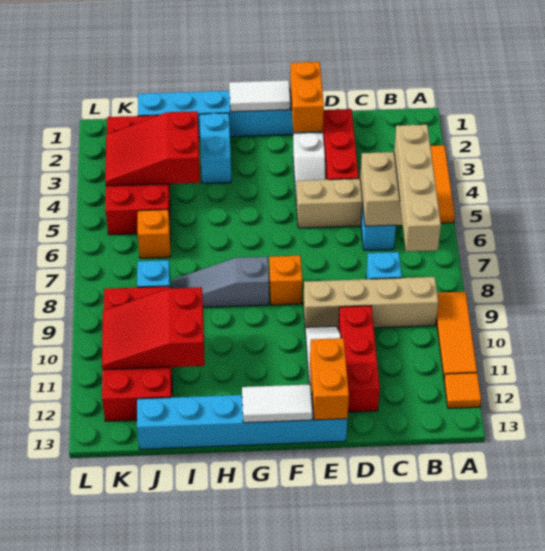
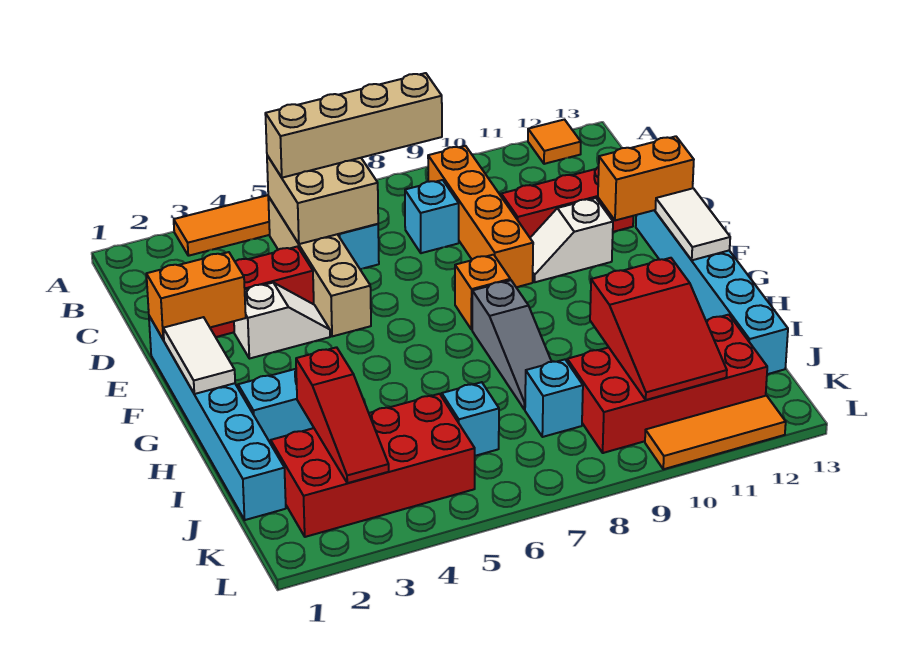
orange 1x3 tile [436,292,477,378] -> orange 1x3 tile moved to [645,396,786,469]
tan 1x4 brick [303,277,438,328] -> orange 1x4 brick [428,146,533,287]
red 2x3 slope [105,111,200,186] -> red 1x3 slope [296,347,389,483]
orange 1x1 brick [138,210,170,258] -> cyan 1x1 brick [442,382,499,456]

